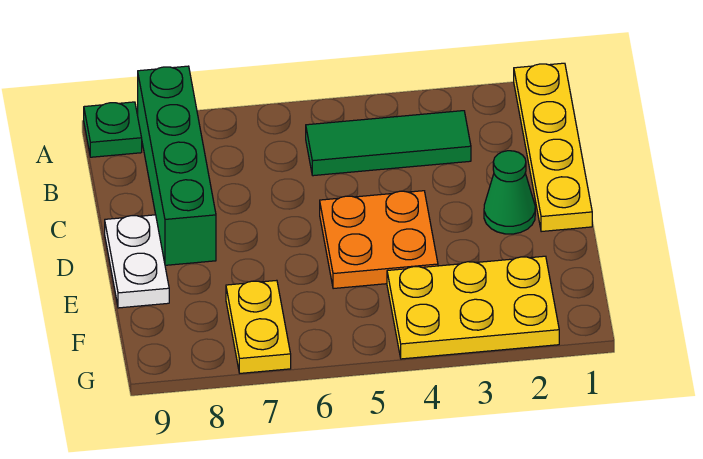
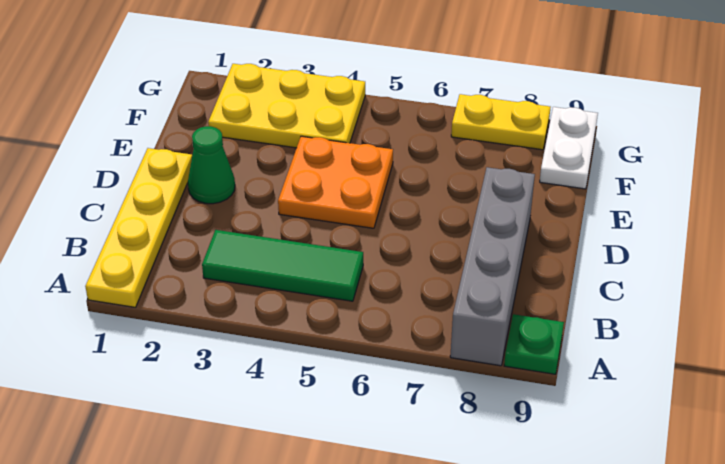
green 1x4 brick [138,66,216,265] -> grey 1x4 brick [450,167,535,366]
white 1x2 plate [105,215,169,308] -> white 1x2 plate moved to [540,107,598,189]
yellow 1x2 plate [226,280,291,373] -> yellow 1x2 plate turned to [451,94,550,150]

